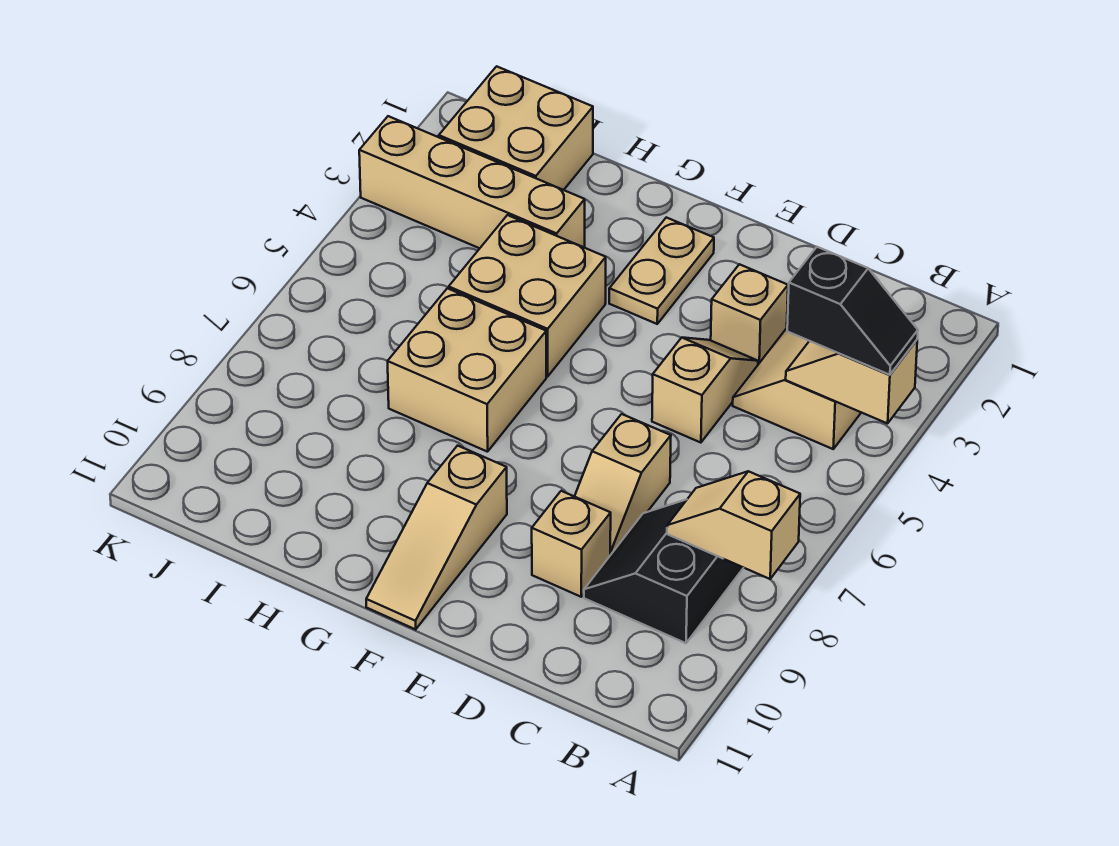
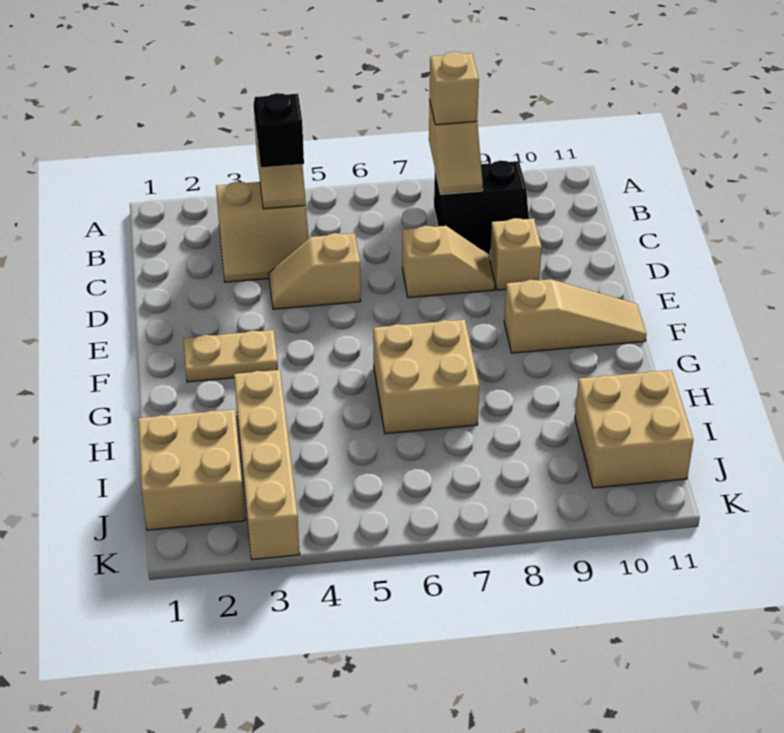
tan 1x1 brick [711,264,788,364] -> tan 1x1 brick moved to [430,52,479,125]
tan 2x2 brick [449,215,606,376] -> tan 2x2 brick moved to [575,370,693,488]

